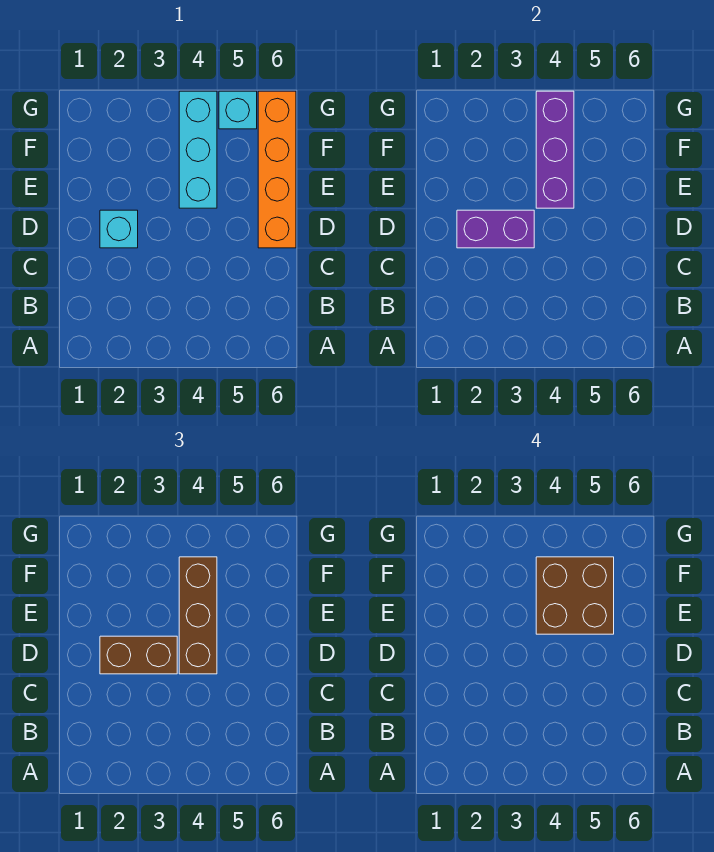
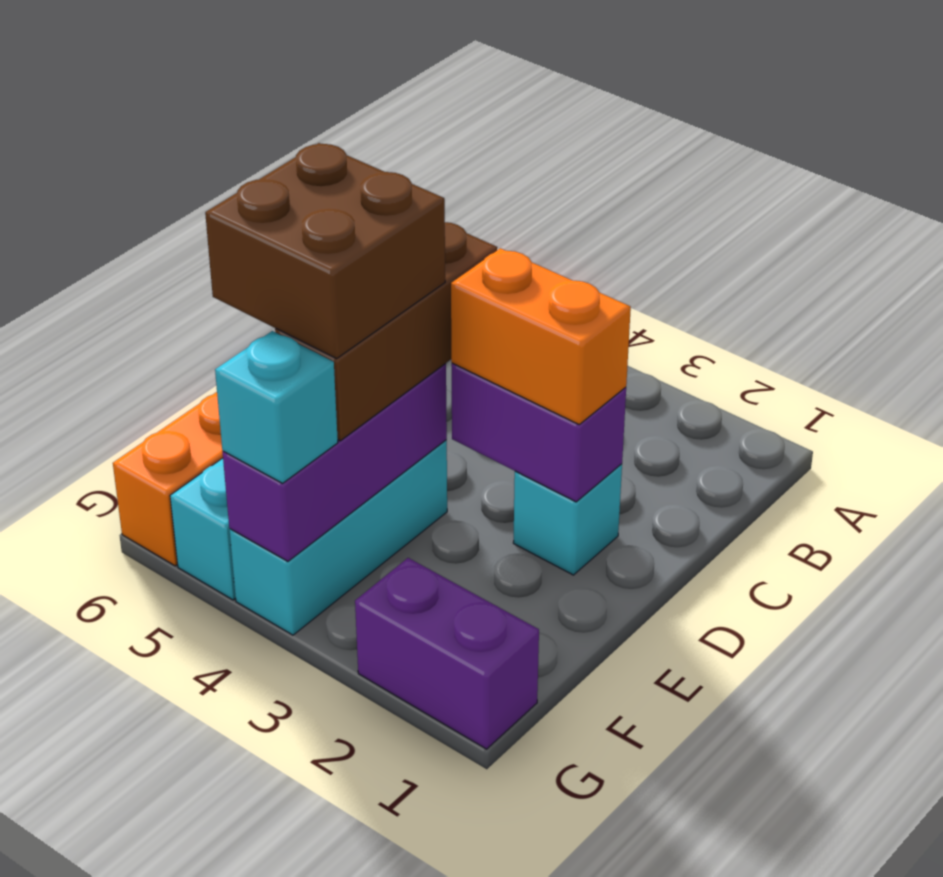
brown 1x2 brick [100,636,177,674] -> orange 1x2 brick [451,248,631,424]
none -> purple 1x2 brick [355,558,539,749]
none -> cyan 1x1 brick [215,331,338,483]

